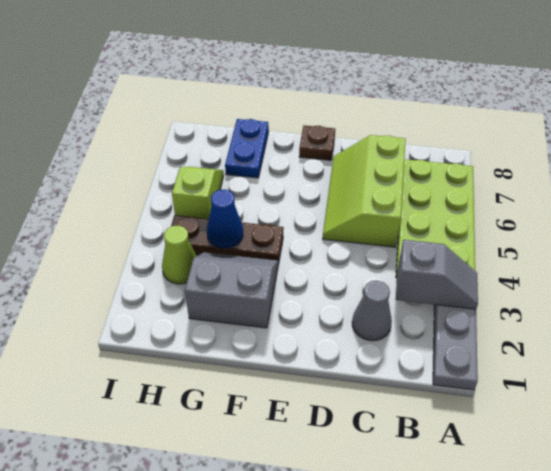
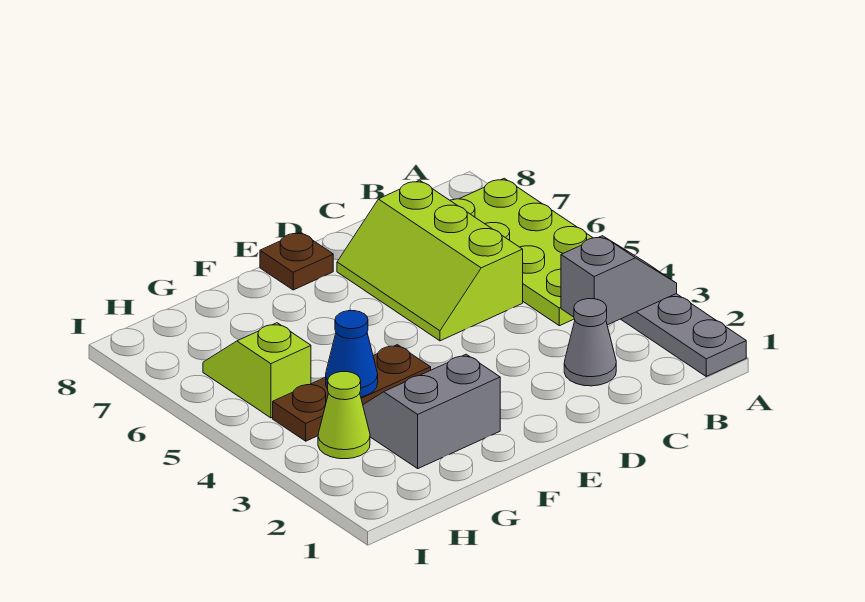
blue 1x2 plate [225,119,269,178] -> none

